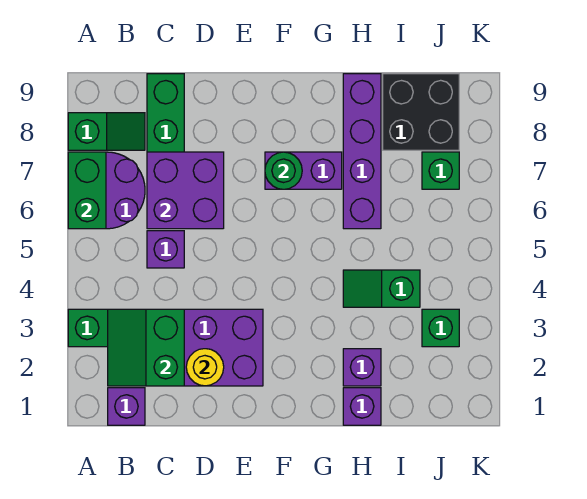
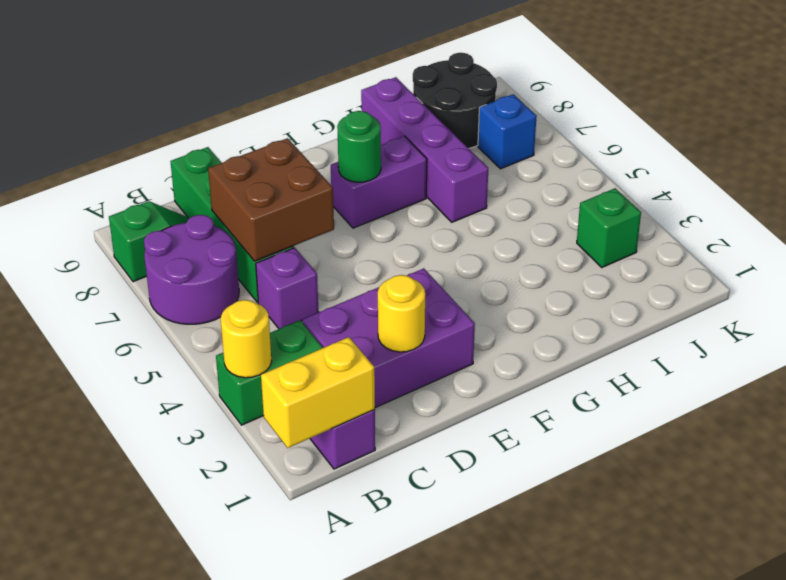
none -> yellow 1x2 brick [261,337,375,448]
none -> yellow 1x1 round brick [221,300,272,378]
green 1x2 brick [68,152,106,229] -> none
green 2x2 slope [108,309,184,386] -> none
purple 2x2 brick [147,152,224,229] -> brown 2x2 brick [208,138,334,261]
purple 1x1 brick [343,388,381,425] -> none
purple 1x1 brick [343,349,381,386] -> none
green 1x2 slope [343,270,420,307] -> none
black 2x2 brick [383,74,459,150] -> black 2x2 round brick [413,53,497,148]
green 1x1 brick [422,152,459,189] -> blue 1x1 brick [478,94,537,169]

